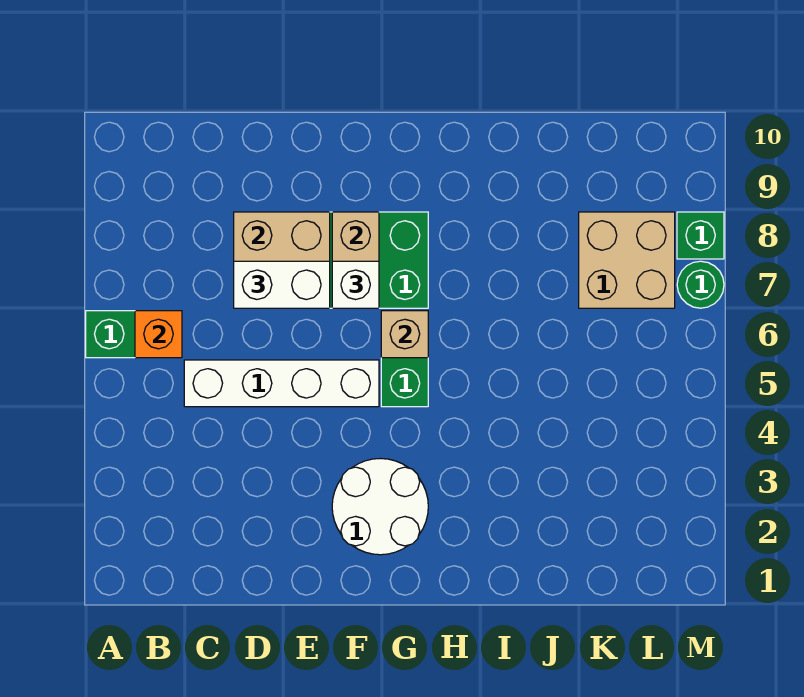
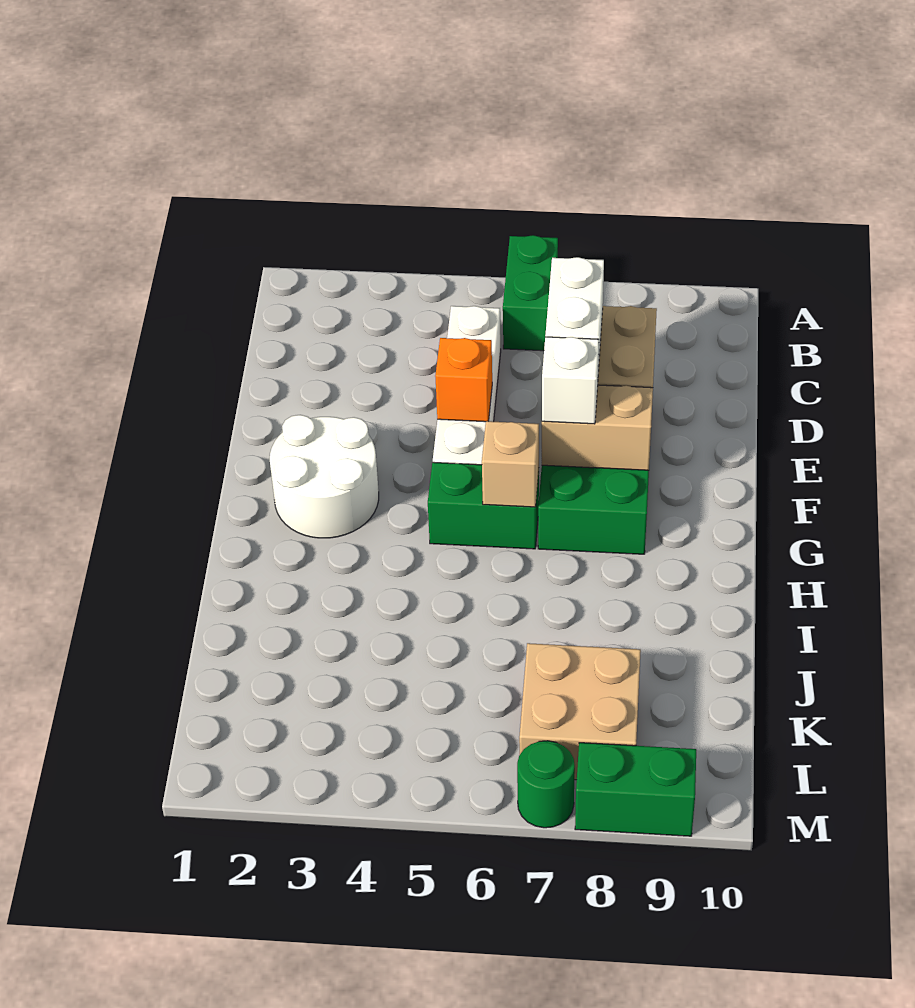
orange 1x1 brick [135,311,182,358] -> orange 1x1 brick moved to [435,338,492,422]
green 1x1 brick [677,212,724,259] -> green 1x2 brick [575,743,696,836]

